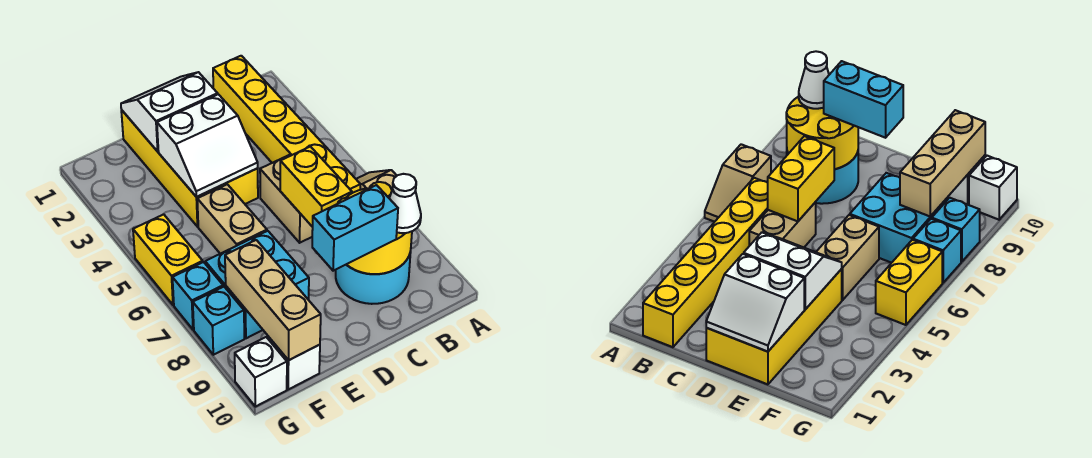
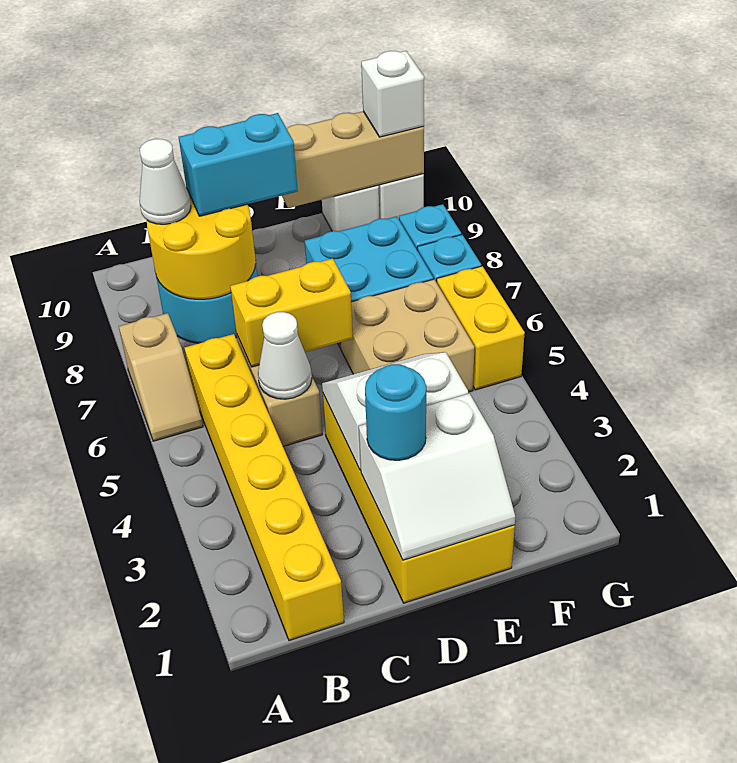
none -> white 1x1 cone [258,312,312,399]
yellow 1x2 brick [280,147,352,227] -> yellow 1x2 brick turned to [230,258,353,367]
none -> cyan 1x1 round brick [365,364,426,460]
tan 1x2 brick [197,184,267,254] -> tan 2x2 brick [340,279,474,392]
tan 1x3 brick [225,240,321,360] -> tan 1x3 brick turned to [282,111,424,208]
none -> white 1x1 brick [361,51,424,137]

